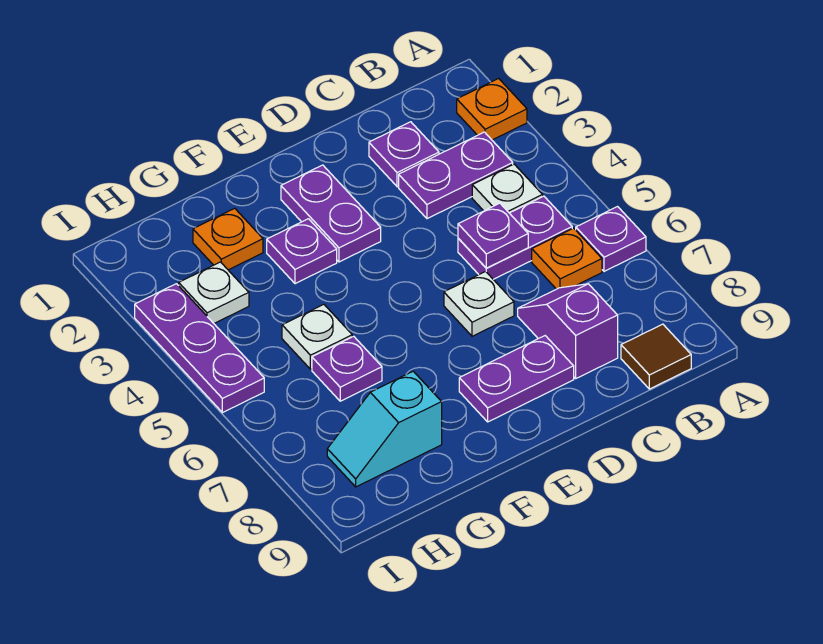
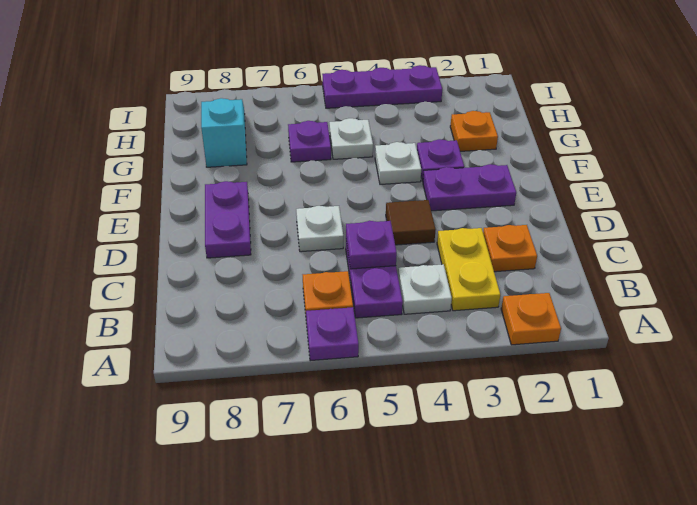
purple 1x2 plate [399,132,513,219] -> yellow 1x2 plate [437,228,500,311]
brown 1x1 tile [621,324,691,389] -> brown 1x1 tile moved to [386,200,436,245]
purple 1x1 plate [369,122,439,187] -> orange 1x1 plate [483,225,537,272]
purple 1x2 slope [518,284,618,378] -> none
white 1x1 plate [179,262,249,323] -> white 1x1 plate moved to [375,142,421,184]

